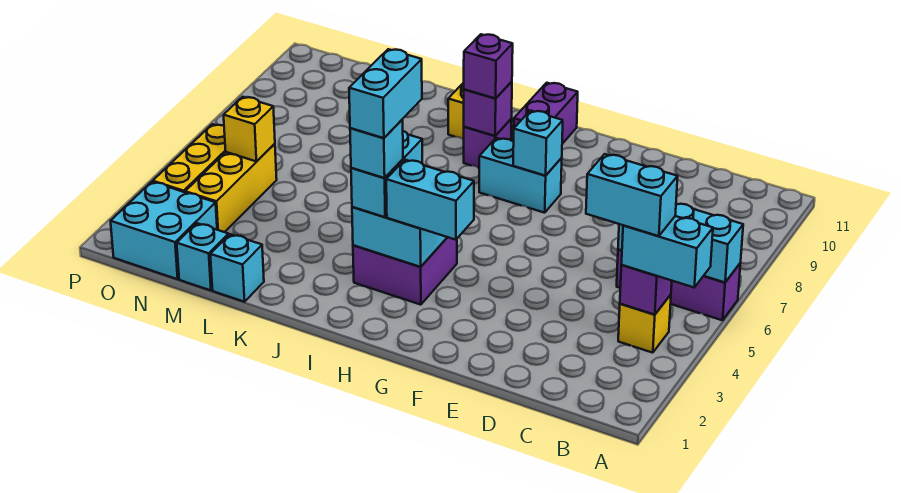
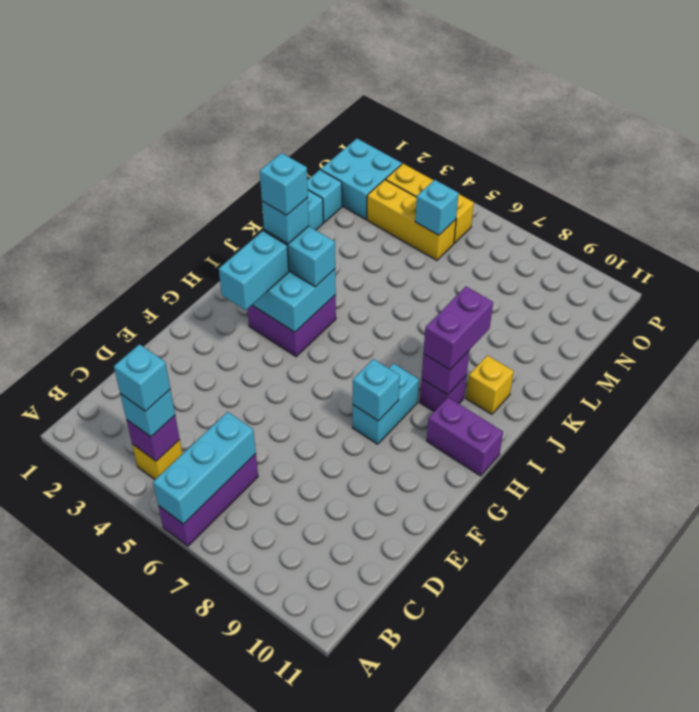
cyan 1x2 brick [622,216,713,287] -> cyan 1x1 brick [120,390,175,437]
cyan 1x2 brick [586,154,678,236] -> cyan 1x1 brick [114,344,170,411]
cyan 1x2 brick [349,49,422,138] -> cyan 1x1 brick [260,153,308,215]
purple 1x1 brick [464,34,513,98] -> purple 1x2 brick [423,287,493,370]
yellow 1x1 brick [224,97,275,161] -> cyan 1x1 brick [415,180,459,235]

